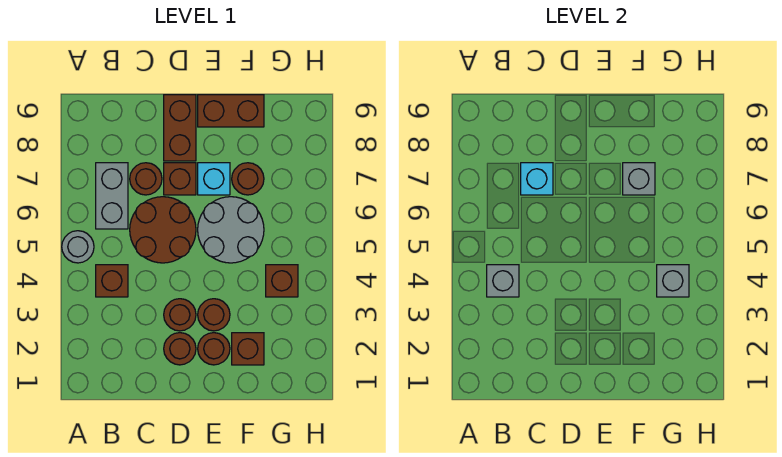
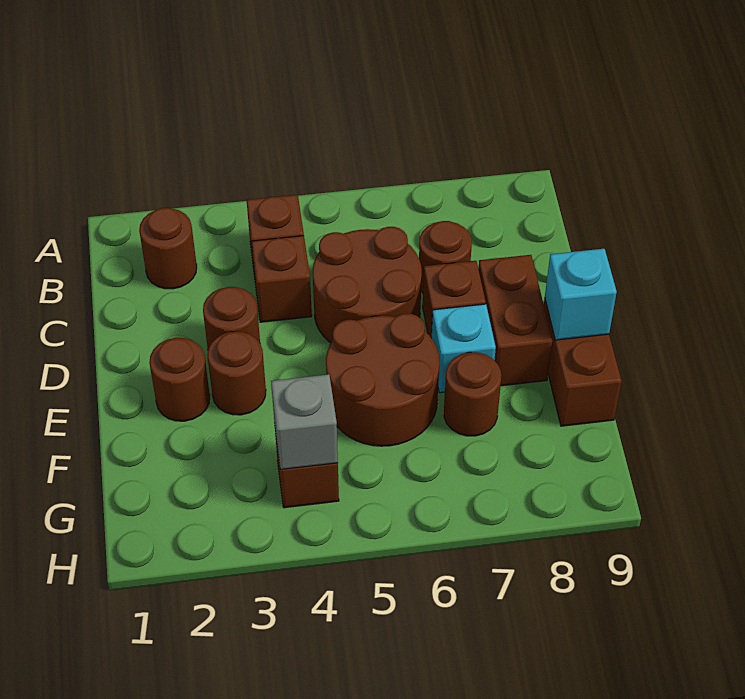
grey 1x1 round brick [62,231,94,263] -> none
grey 1x1 brick [487,265,519,297] -> none
grey 1x2 brick [96,163,128,229] -> none
cyan 1x1 brick [521,163,553,195] -> cyan 1x1 brick moved to [545,249,617,340]
brown 1x1 round brick [164,333,196,365] -> brown 1x1 round brick moved to [139,208,197,289]
brown 1x2 brick [164,95,196,161] -> brown 1x2 brick turned to [478,255,552,386]
grey 2x2 round brick [198,197,264,263] -> brown 2x2 round brick [326,314,439,446]
brown 1x1 brick [232,333,264,365] -> brown 1x1 brick moved to [252,236,312,322]
grey 1x1 brick [623,163,655,195] -> none

